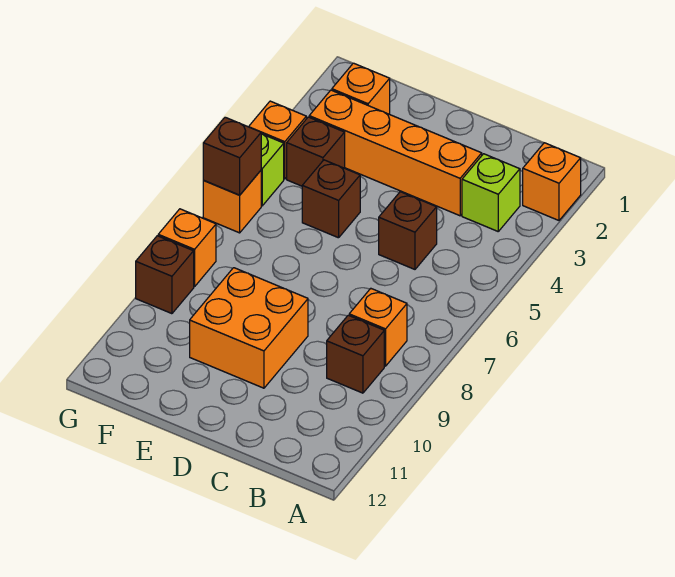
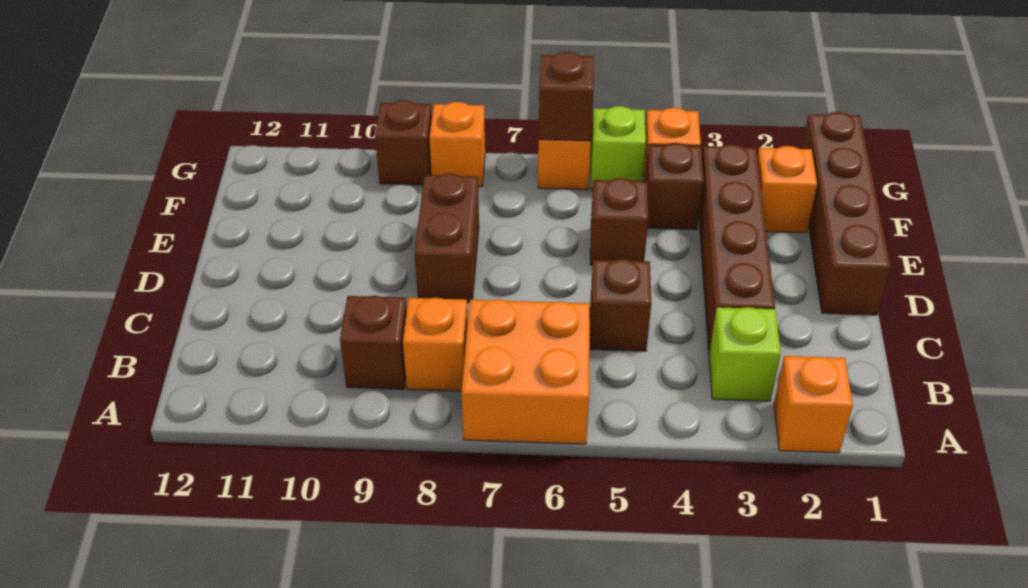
orange 1x4 brick [309,90,482,216] -> brown 1x4 brick [699,144,775,352]
none -> brown 1x4 brick [802,112,891,315]
none -> brown 1x2 brick [414,174,479,302]
orange 2x2 brick [190,268,308,388] -> orange 2x2 brick moved to [462,299,590,444]

